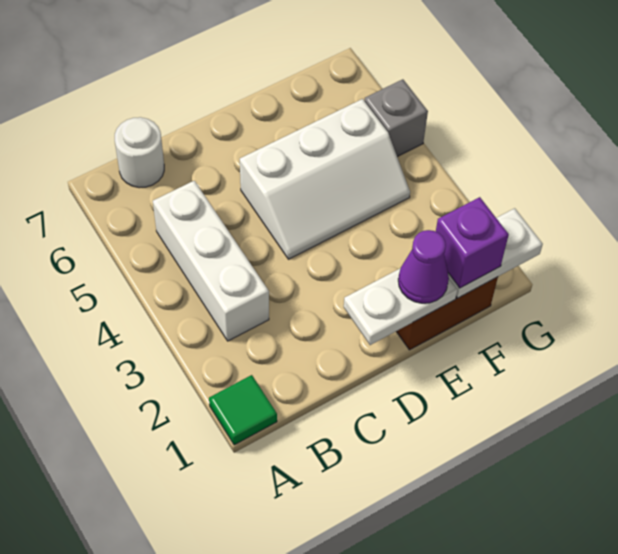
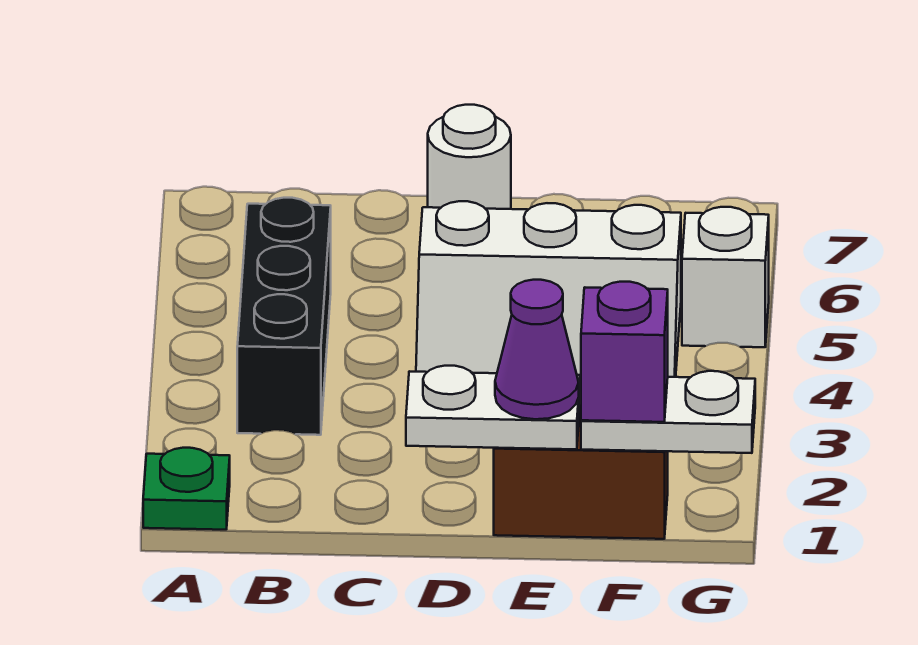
green 1x1 tile [209,375,277,445] -> green 1x1 plate [143,448,230,530]
white 1x3 brick [153,181,269,341] -> black 1x3 brick [237,198,331,435]
white 1x1 round brick [115,117,164,188] -> white 1x1 round brick moved to [428,105,511,209]
grey 1x1 brick [364,79,428,157] -> white 1x1 brick [682,207,769,347]

